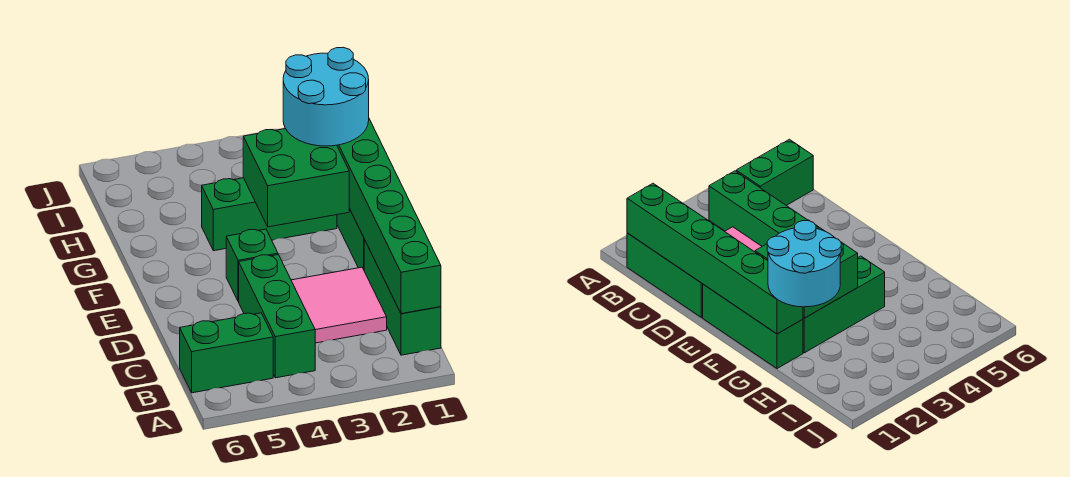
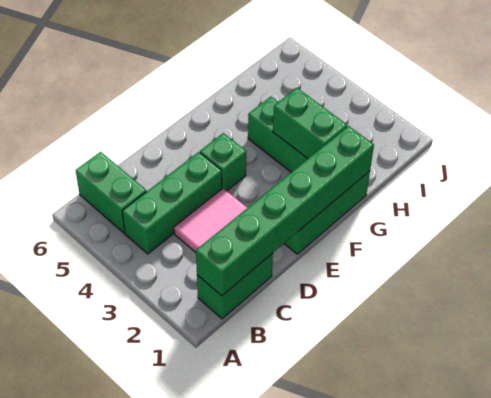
green 1x3 brick [364,240,441,355] -> green 1x2 brick [197,253,273,319]
green 2x2 brick [243,129,349,227] -> green 1x2 brick [273,88,347,159]
cyan 2x2 round brick [283,47,369,146] -> none

